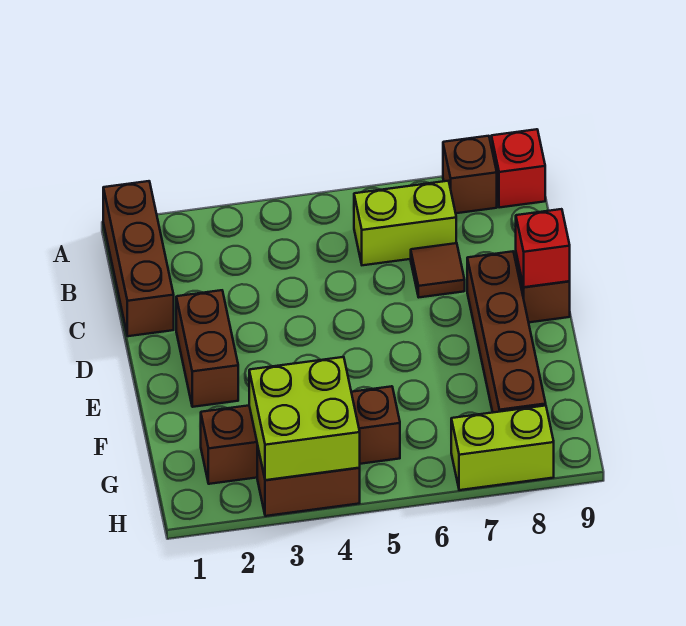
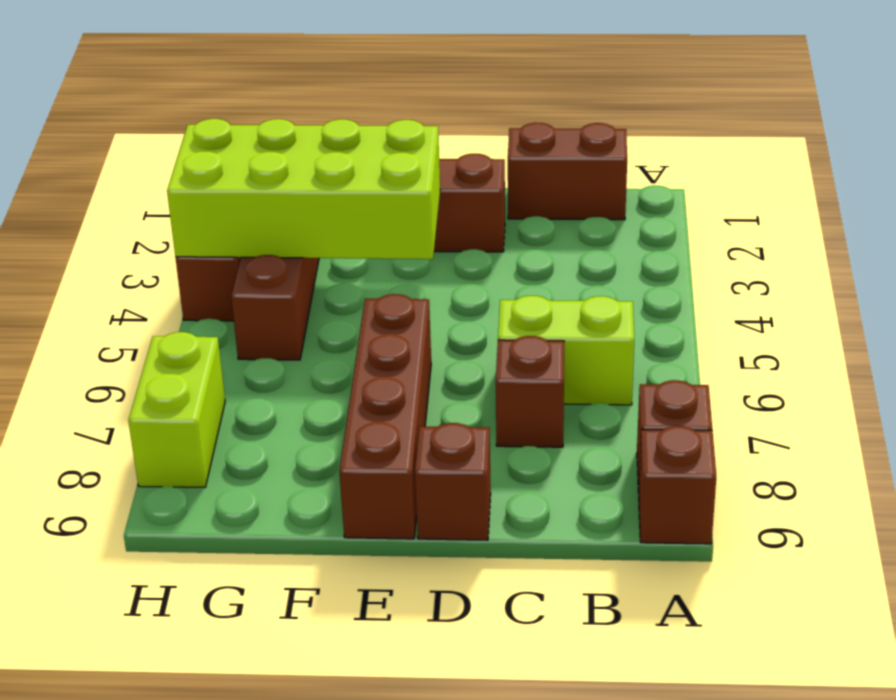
brown 1x3 brick [103,181,174,336] -> brown 1x2 brick [508,123,627,220]
red 1x1 brick [491,129,545,208] -> brown 1x1 brick [639,426,716,544]
lime 1x2 brick [354,181,456,265] -> lime 1x2 brick turned to [498,296,634,405]
brown 1x1 tile [411,243,465,297] -> brown 1x1 brick [496,336,564,447]
brown 1x4 brick [467,251,546,412] -> brown 1x4 brick turned to [339,294,431,539]
red 1x1 brick [516,209,570,287] -> none
lime 2x2 brick [249,357,360,480] -> lime 2x4 brick [167,119,440,259]

